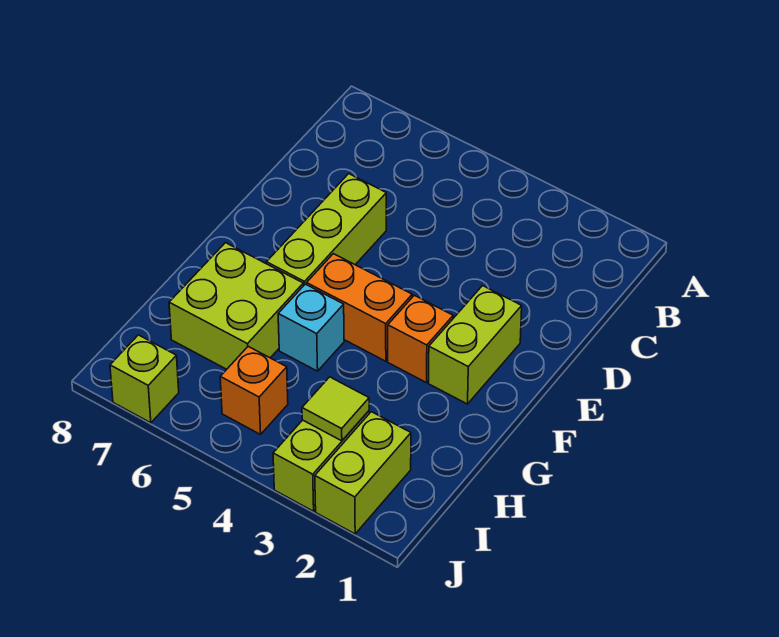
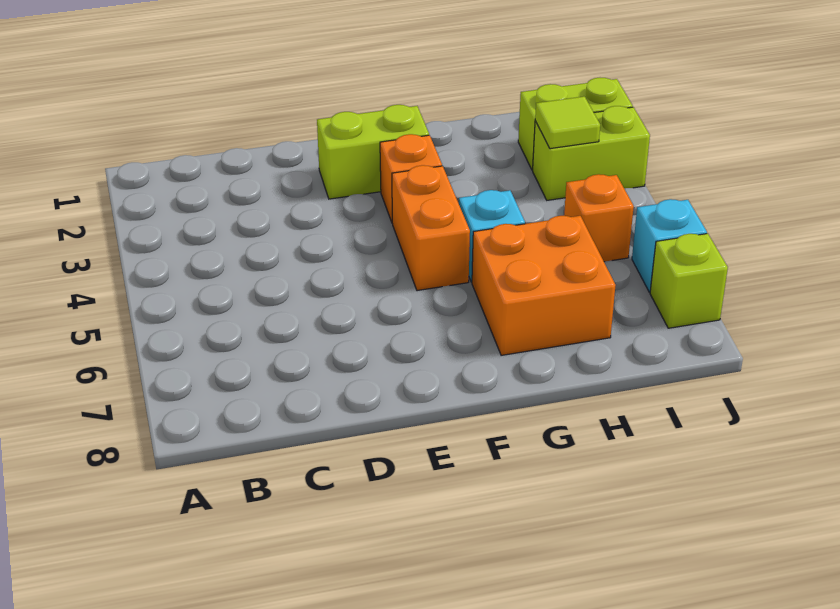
lime 1x3 brick [267,174,386,286] -> none
lime 2x2 brick [169,243,303,369] -> orange 2x2 brick [472,216,616,355]
none -> cyan 1x1 brick [632,199,707,292]

